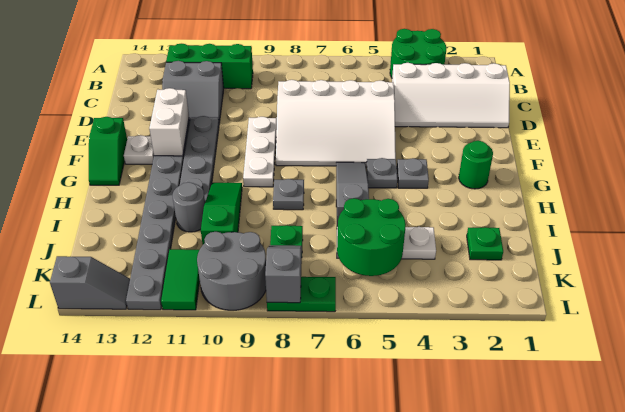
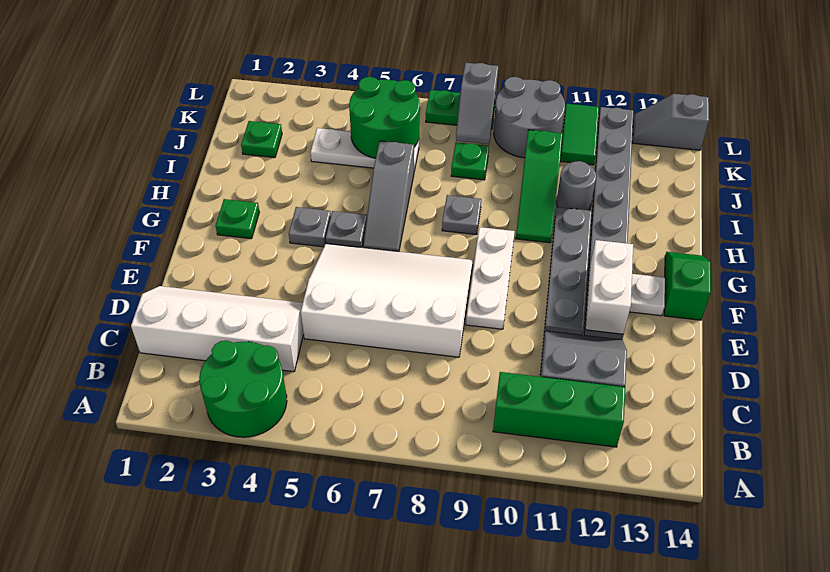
green 1x1 round brick [459,141,493,189] -> green 1x1 plate [216,199,259,239]

